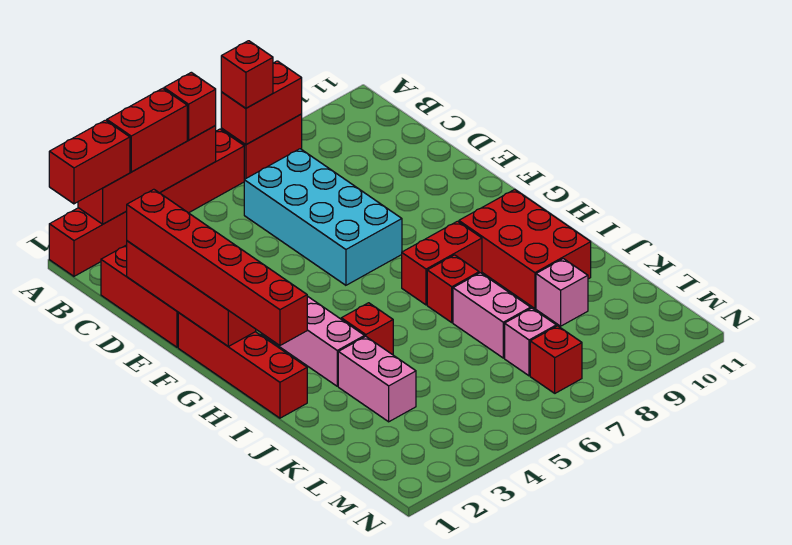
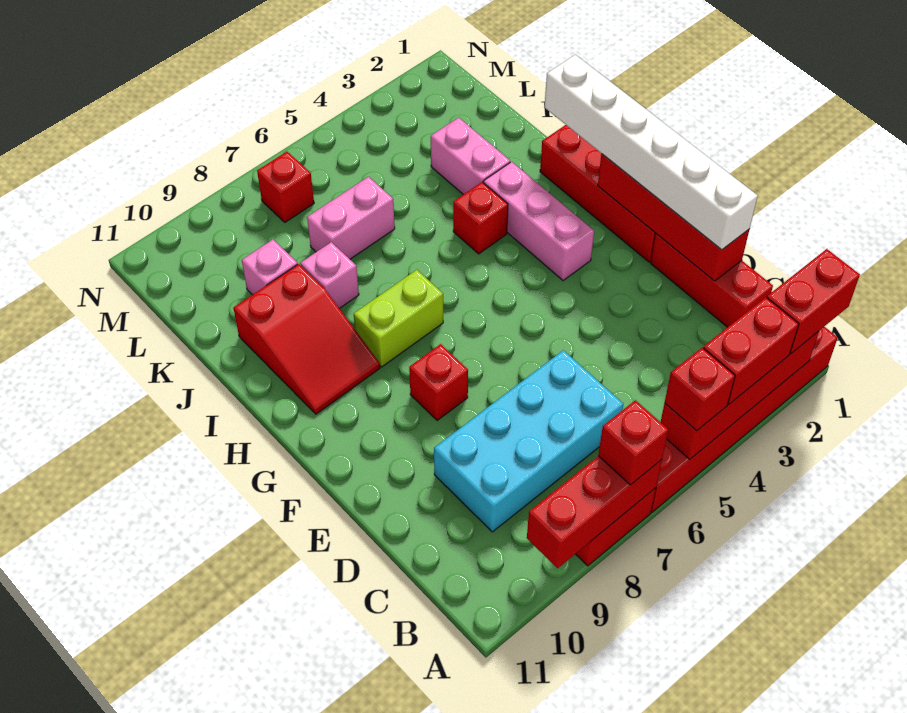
red 1x2 brick [221,61,302,145] -> red 1x3 brick [527,456,662,568]
cyan 2x4 brick [244,149,402,285] -> cyan 2x4 brick turned to [434,350,623,532]
red 1x6 brick [127,189,307,345] -> white 1x6 brick [544,55,758,250]
red 1x2 brick [402,221,482,305] -> lime 1x2 brick [354,270,443,367]
red 2x3 brick [459,189,591,308] -> red 2x3 slope [234,264,380,414]
red 1x1 brick [427,255,479,322] -> red 1x1 brick moved to [409,344,468,420]
pink 1x2 brick [453,273,531,358] -> pink 1x2 brick turned to [307,177,395,259]
pink 1x1 brick [505,308,556,376] -> pink 1x1 brick moved to [300,242,359,309]

